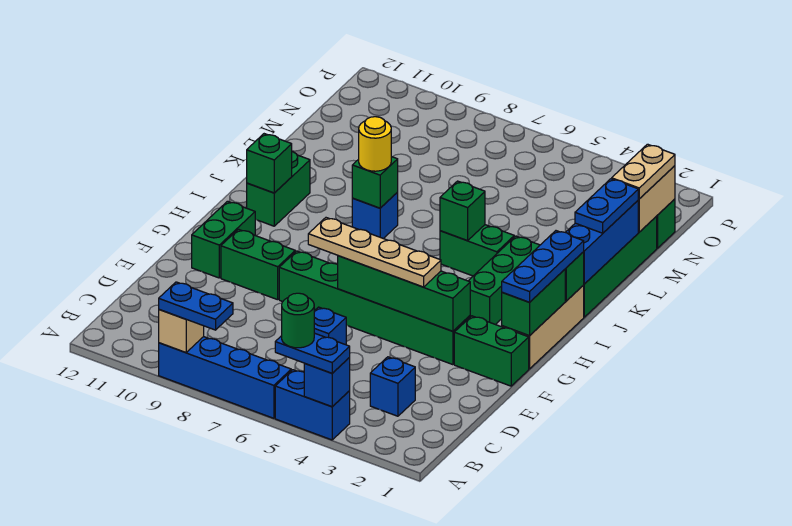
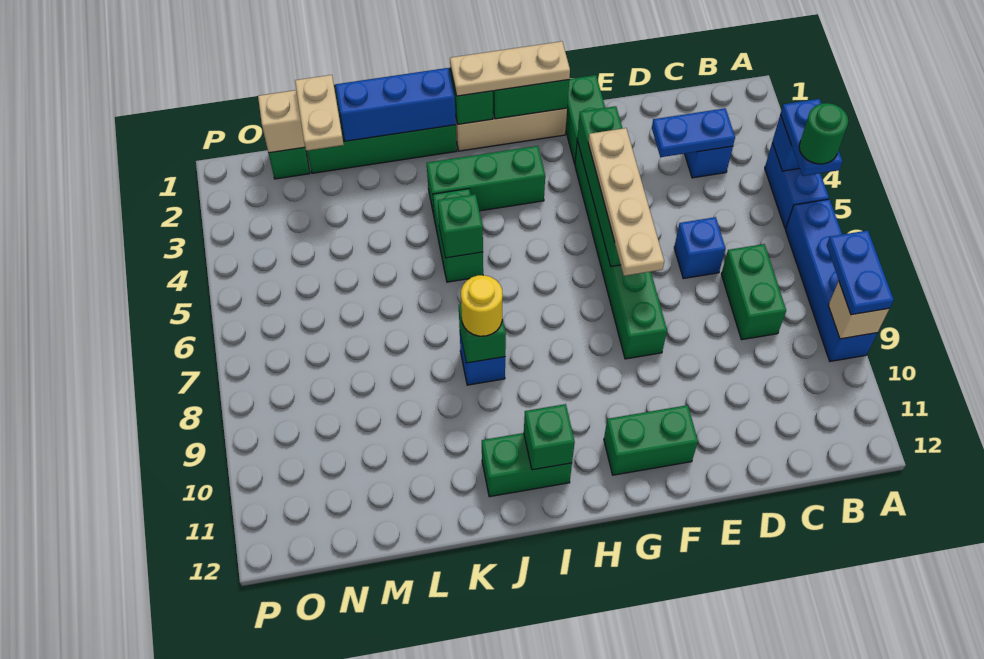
green 1x2 brick [221,229,295,300] -> green 1x2 brick moved to [721,244,786,340]
blue 1x3 plate [502,231,584,302] -> tan 1x3 plate [450,41,570,96]
blue 1x2 plate [575,179,638,233] -> blue 1x2 plate moved to [652,108,735,157]
tan 1x2 plate [612,144,675,199] -> tan 1x2 plate turned to [295,75,344,151]

